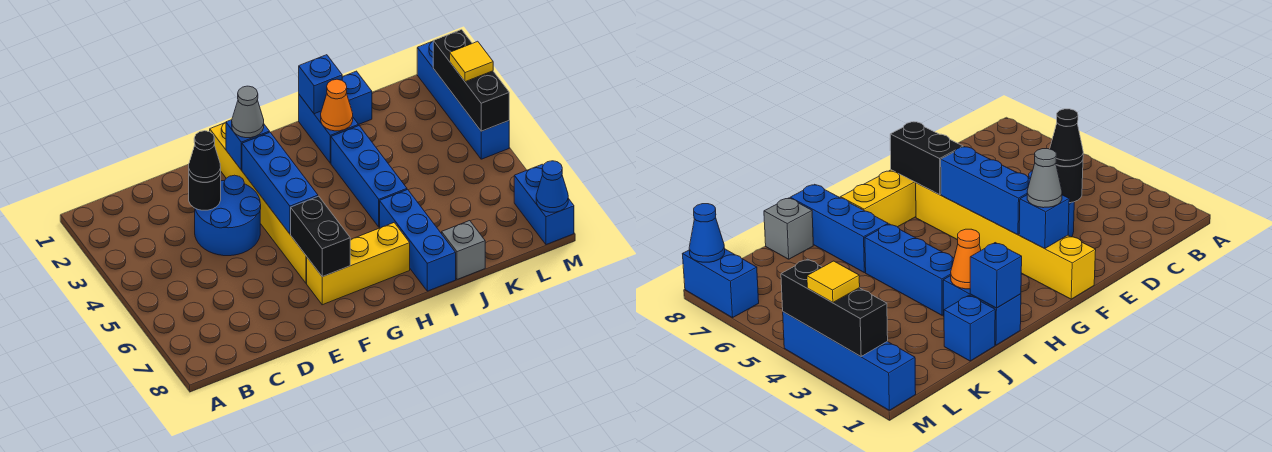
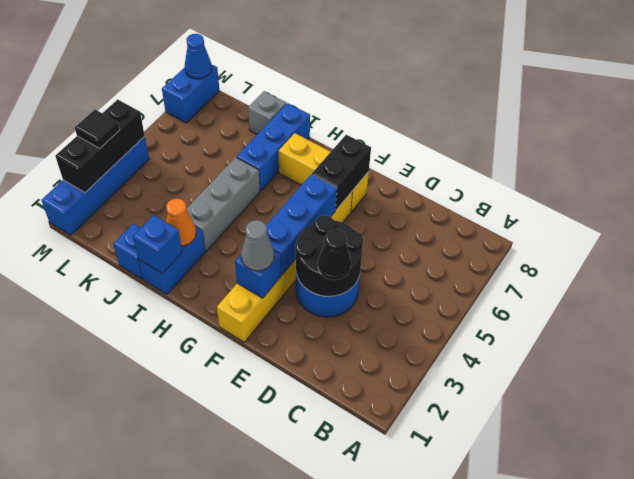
black 1x1 round brick [189,173,221,210] -> black 2x2 round brick [295,215,363,296]
blue 1x3 brick [331,126,407,227] -> grey 1x3 brick [187,157,260,251]
yellow 1x1 tile [450,41,493,82] -> black 1x1 tile [75,110,119,148]

